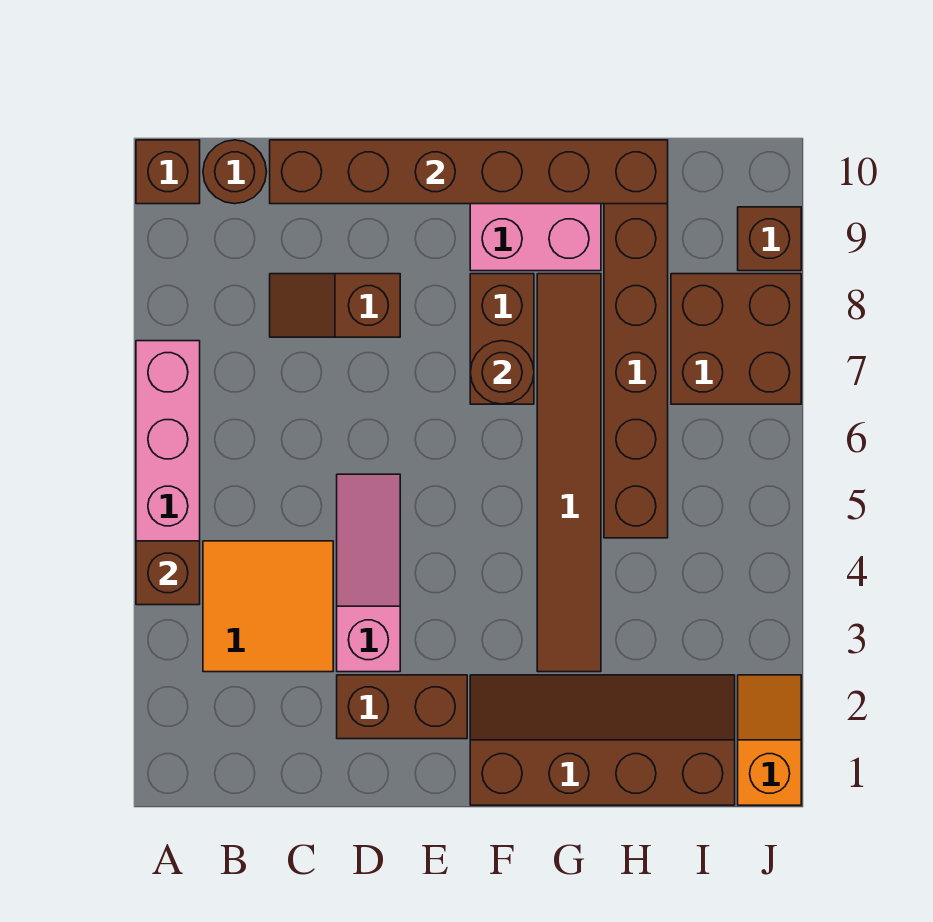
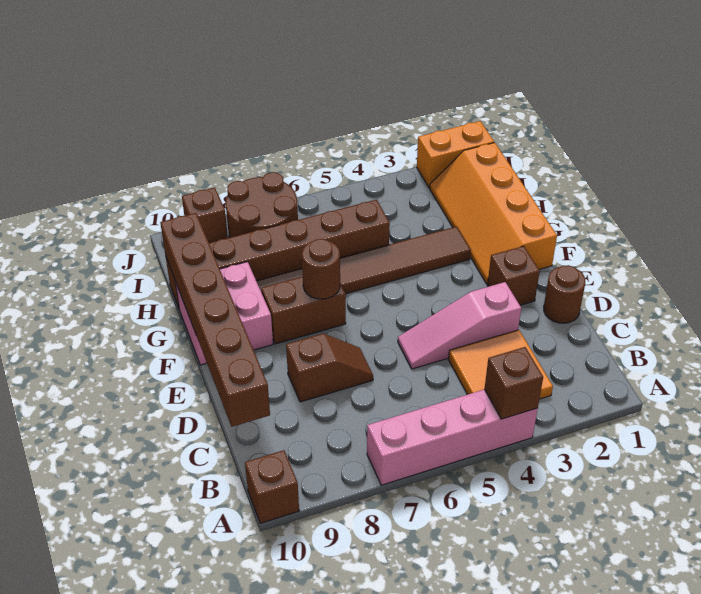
brown 1x1 round brick [203,140,267,204] -> brown 1x1 round brick moved to [544,265,585,323]
brown 1x2 slope [270,274,400,337] -> brown 1x2 slope turned to [286,334,373,402]
brown 1x2 brick [337,675,467,739] -> brown 1x1 brick [487,246,540,305]
brown 2x4 slope [470,675,735,805] -> orange 2x4 slope [430,143,557,284]
brown 2x2 brick [671,274,801,404] -> brown 2x2 round brick [226,172,298,238]
orange 1x2 slope [738,675,801,805] -> orange 1x2 brick [417,121,494,188]

